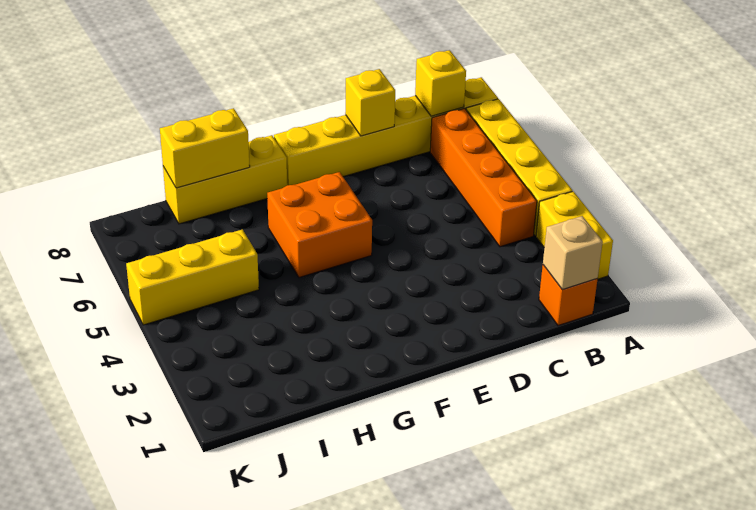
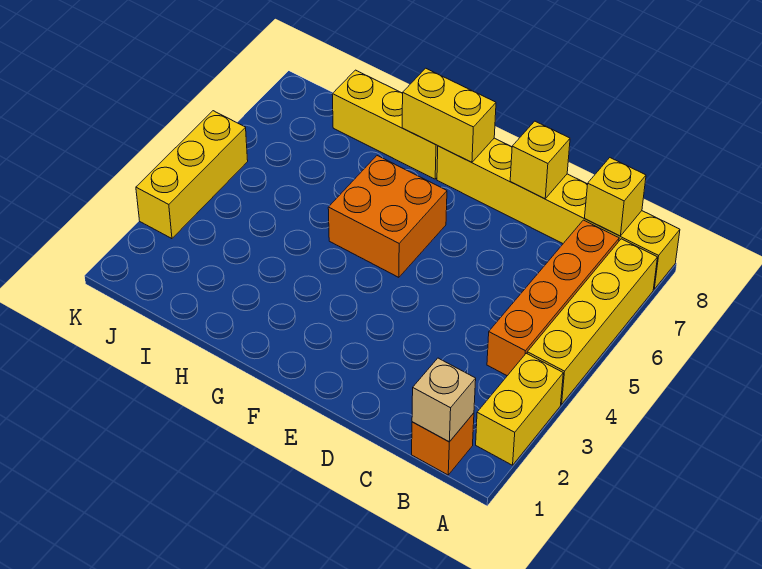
yellow 1x2 brick [160,108,250,188] -> yellow 1x2 brick moved to [402,68,496,162]
yellow 1x3 brick [126,229,259,325] -> yellow 1x3 brick turned to [136,111,248,239]

